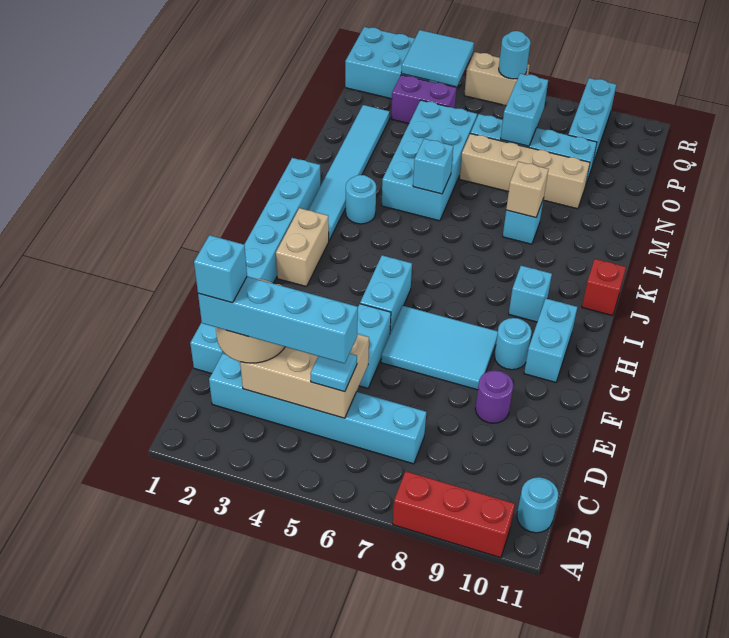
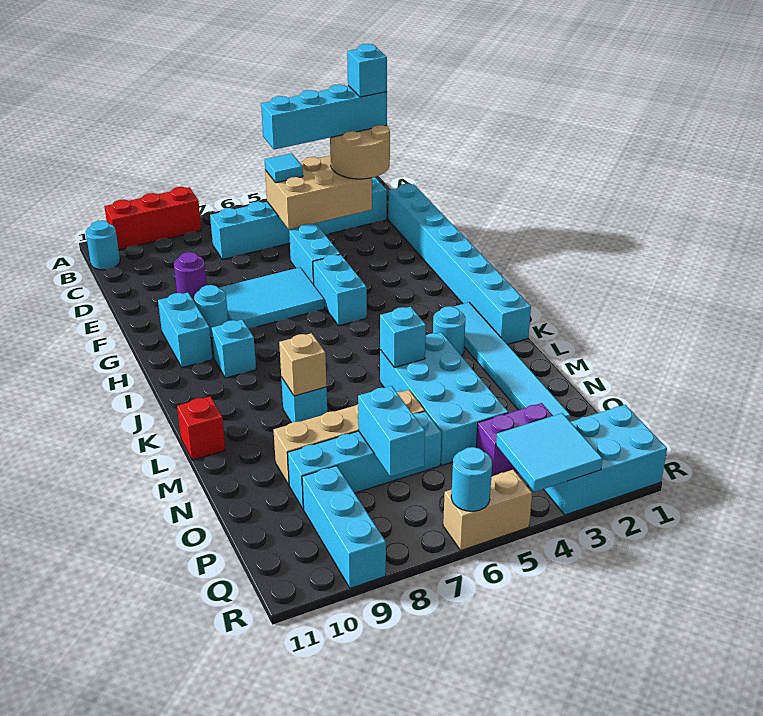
tan 1x2 brick [276,208,329,287] -> none
red 1x1 brick [582,259,626,316] -> red 1x1 brick moved to [177,396,225,460]

